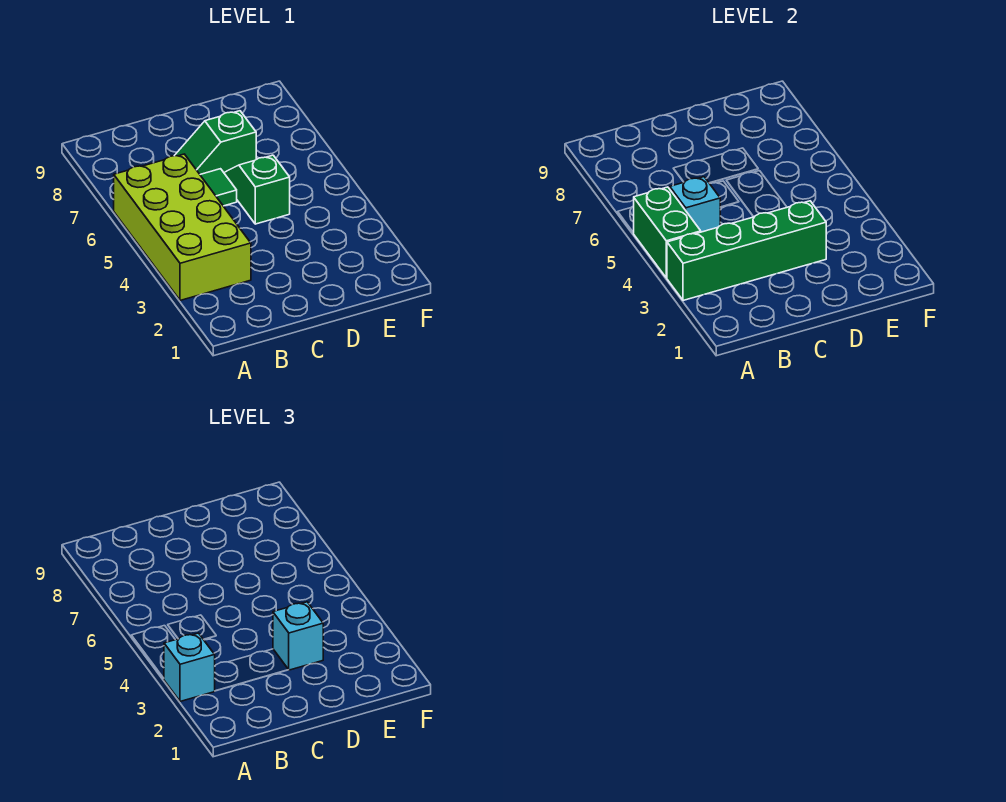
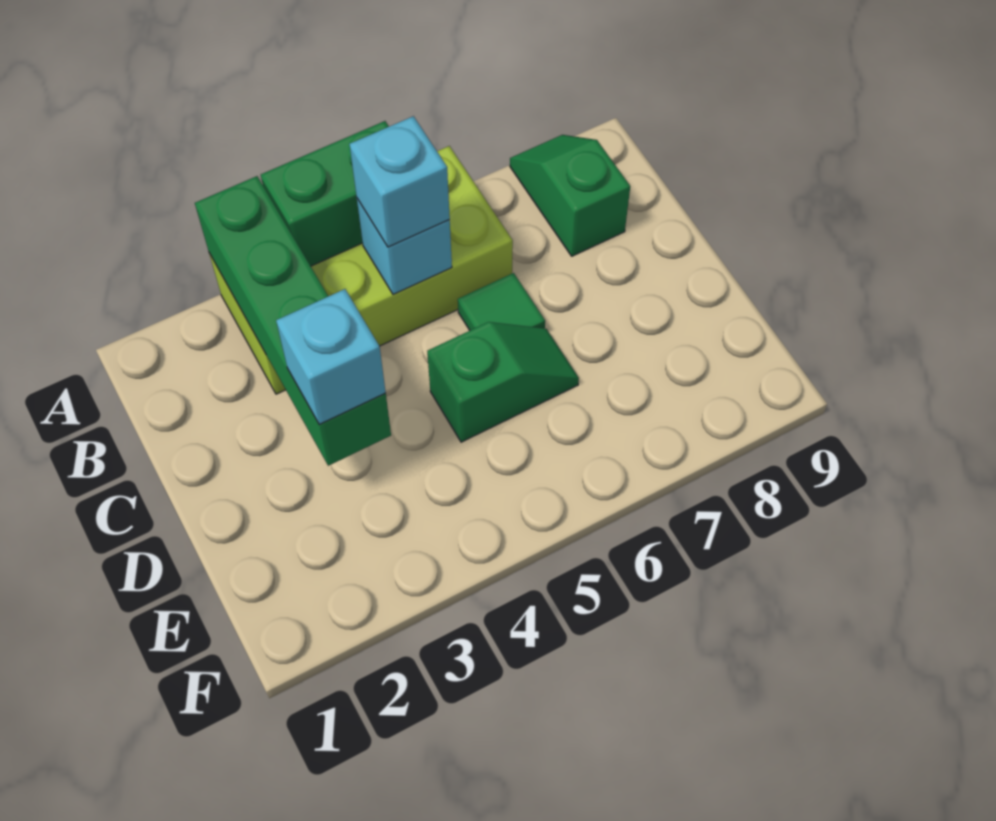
cyan 1x1 brick [164,633,215,701] -> cyan 1x1 brick moved to [349,116,450,247]
green 1x2 slope [174,111,256,174] -> green 1x2 slope moved to [510,135,630,256]

